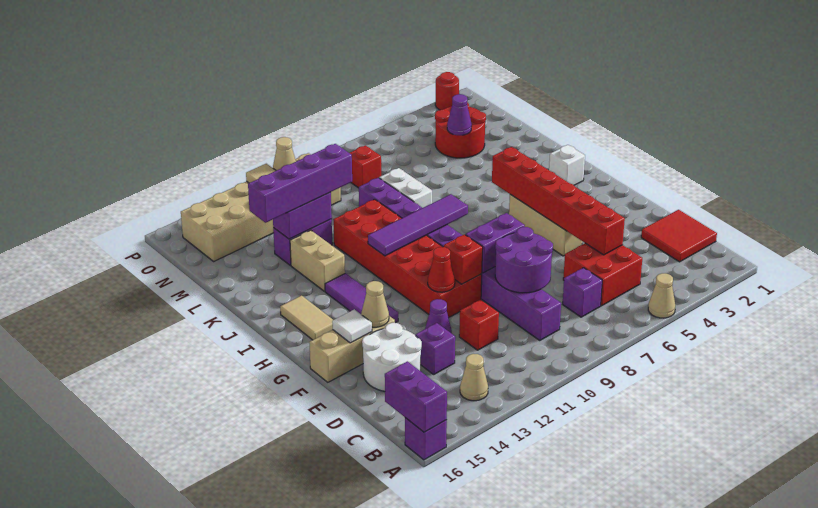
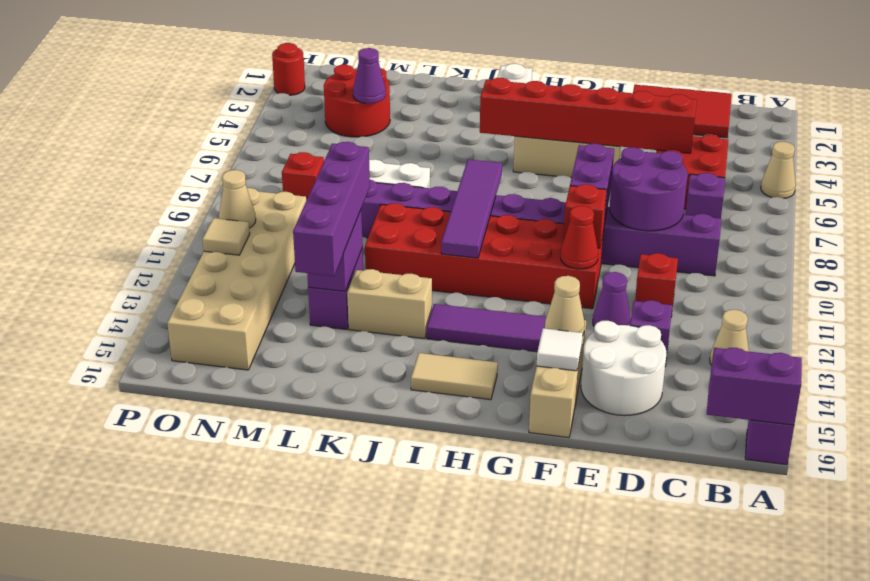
red 2x2 tile [641,210,717,262] -> red 2x3 tile [633,85,732,138]

